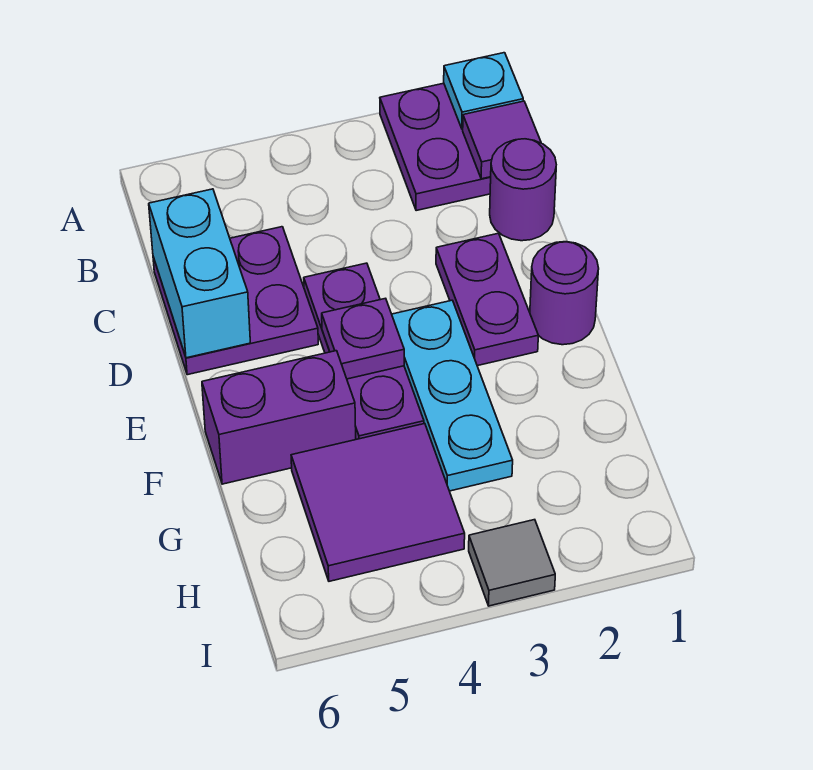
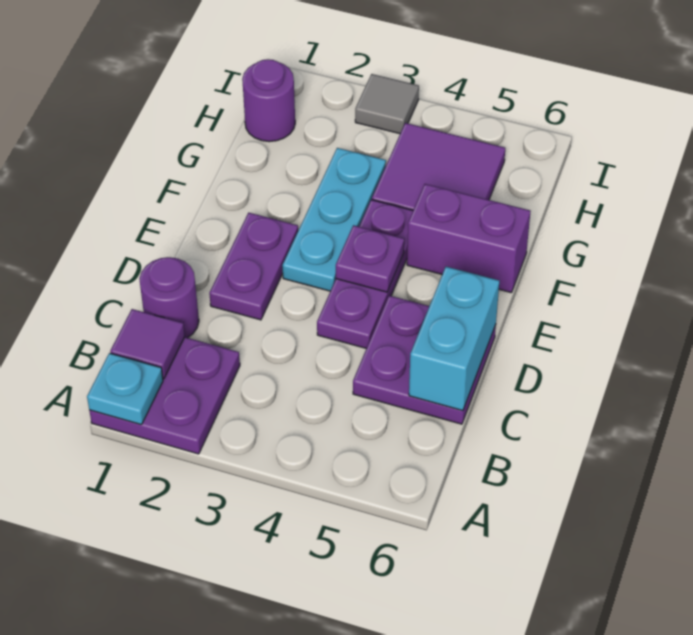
purple 1x1 round brick [530,242,599,345] -> purple 1x1 round brick moved to [242,59,295,142]

